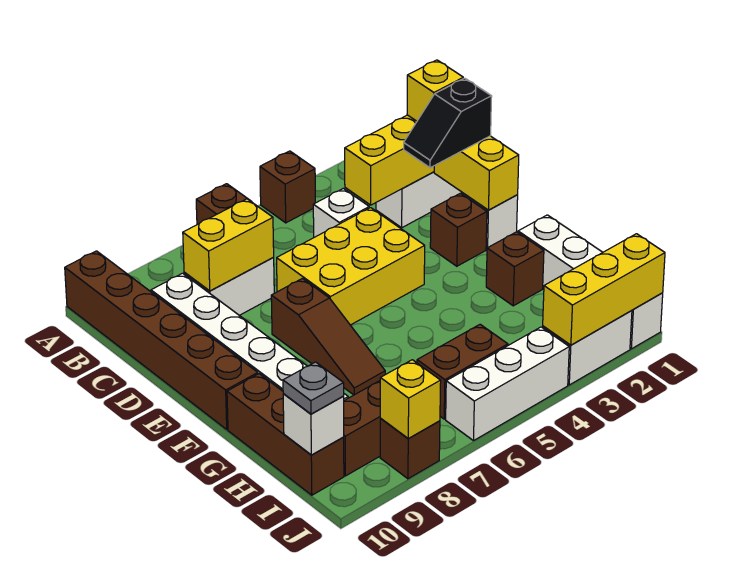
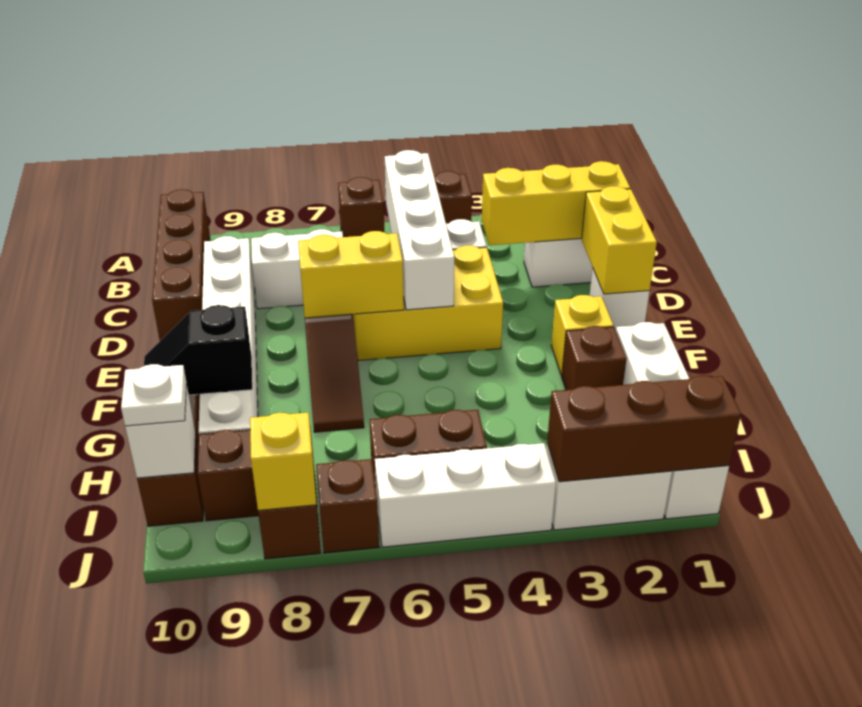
brown 1x6 brick [65,251,258,429] -> brown 1x4 brick [152,189,210,341]
none -> white 1x4 brick [385,150,454,310]
yellow 1x1 brick [407,60,463,121] -> yellow 1x1 brick moved to [551,295,613,376]
yellow 1x2 brick [183,199,274,291] -> yellow 1x2 brick moved to [298,231,404,318]
black 1x2 slope [404,78,492,168] -> black 1x2 slope moved to [144,305,252,395]
brown 1x1 brick [430,193,487,266] -> brown 1x1 brick moved to [316,459,379,553]
grey 1x1 plate [283,362,344,414] -> white 1x1 plate [121,364,186,426]
yellow 1x3 brick [543,234,665,345] -> brown 1x3 brick [547,376,741,482]

